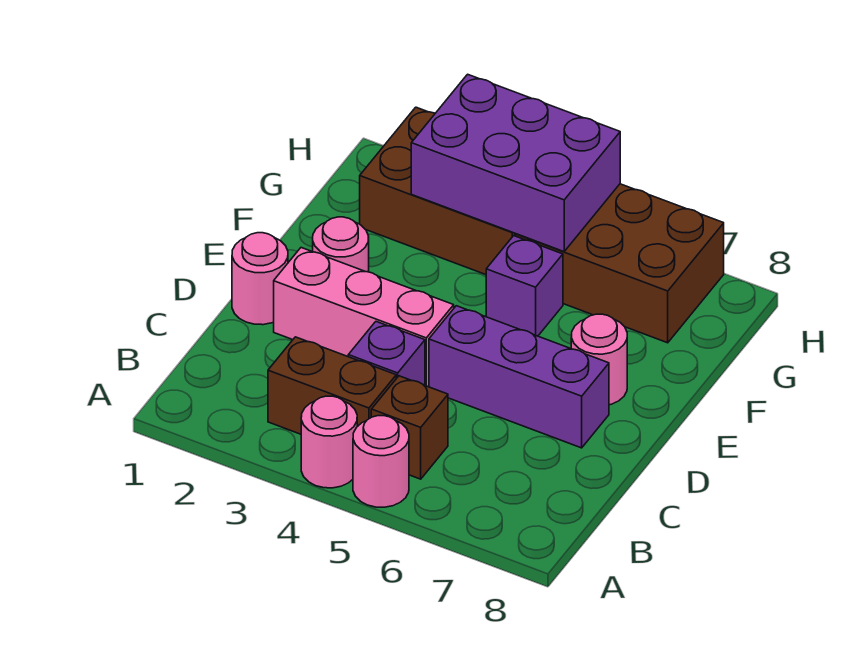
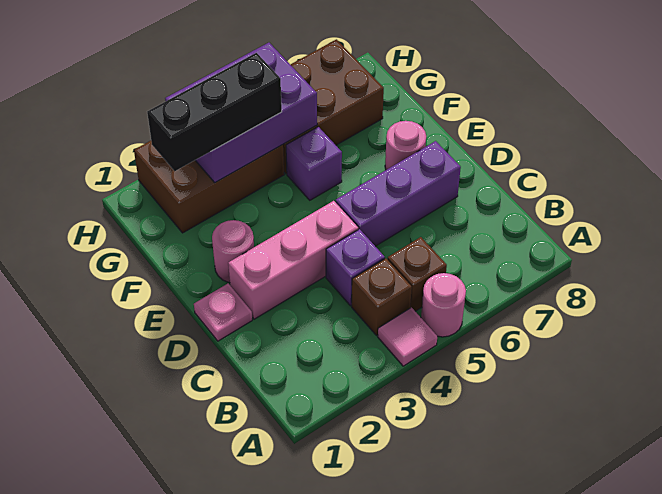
pink 1x1 round brick [301,396,357,488] -> pink 1x1 tile [378,307,437,366]
brown 1x2 brick [268,337,396,434] -> brown 1x1 brick [352,258,412,335]
pink 1x1 round brick [232,233,288,325] -> pink 1x1 plate [194,283,252,341]
none -> black 1x3 brick [147,53,282,171]

